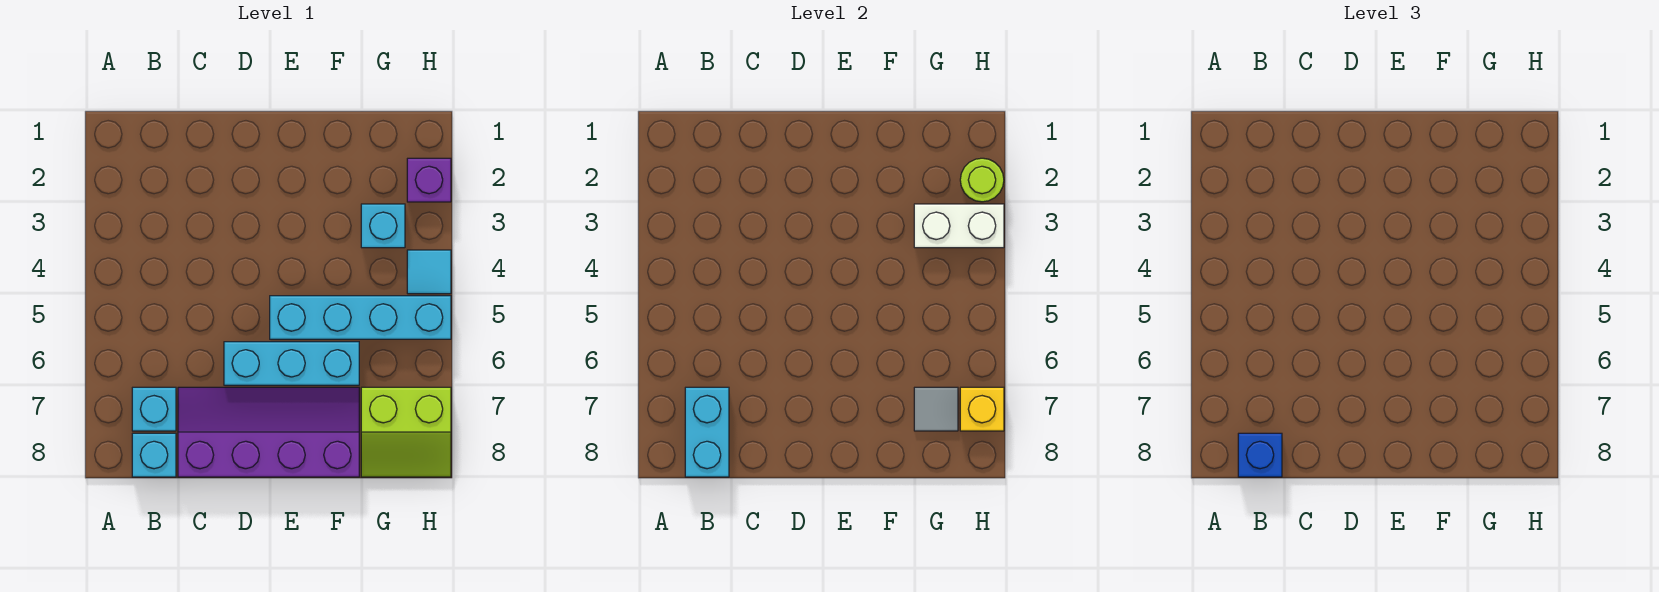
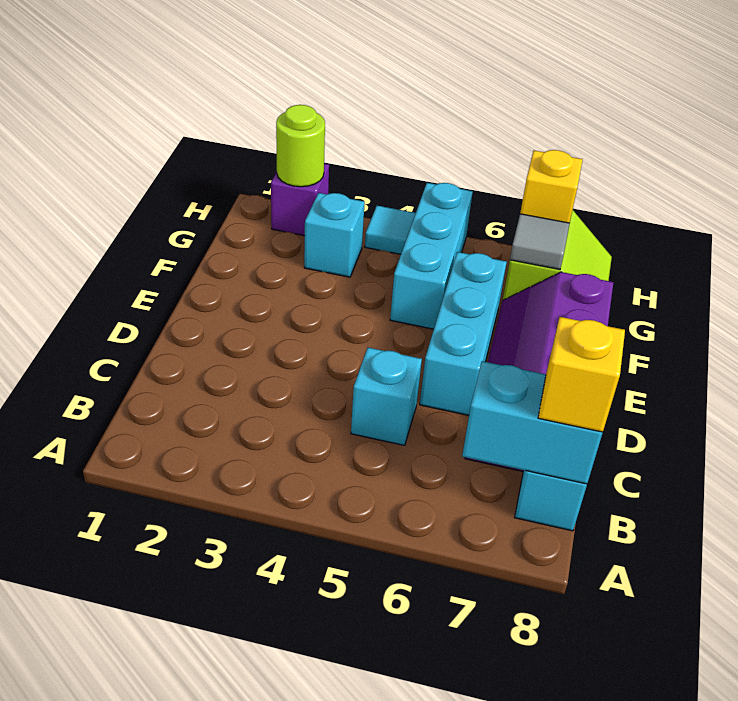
cyan 1x1 brick [132,387,176,431] -> cyan 1x1 brick moved to [351,348,422,445]
blue 1x1 brick [1238,433,1282,477] -> yellow 1x1 brick [538,317,625,432]
cyan 1x4 brick [270,296,451,339] -> cyan 1x3 brick [390,183,473,329]
white 1x2 brick [914,204,1004,248] -> none

